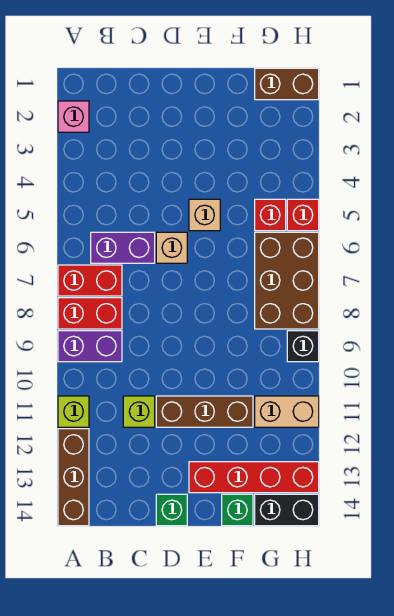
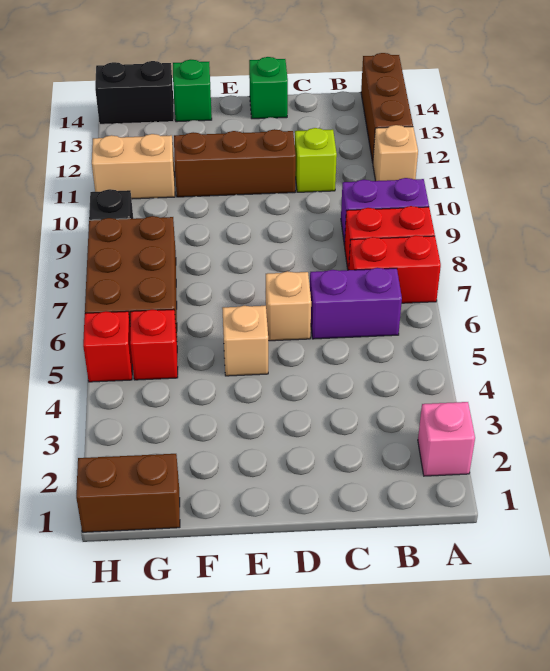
lime 1x1 brick [58,396,89,427] -> tan 1x1 brick [373,125,418,181]
red 1x4 brick [189,462,319,493] -> none

